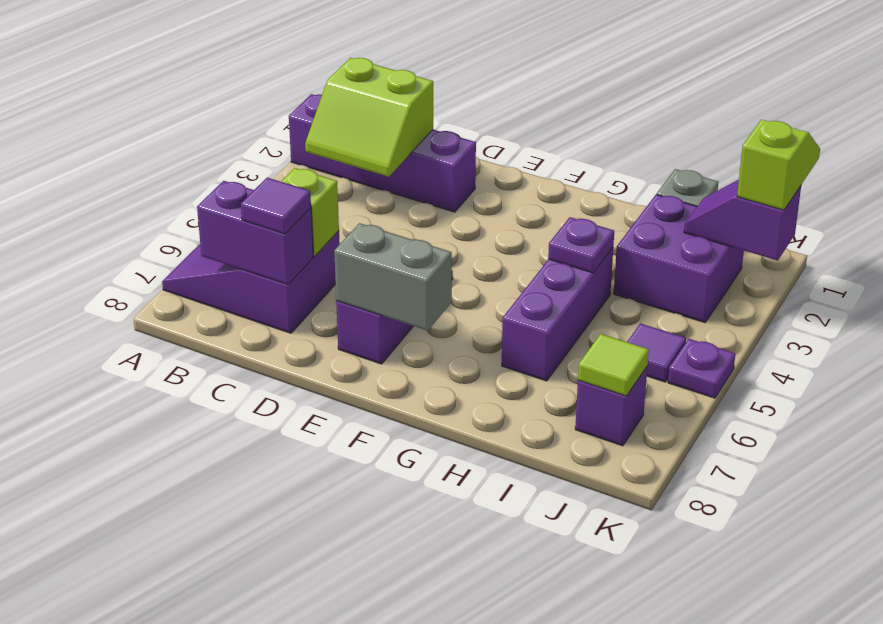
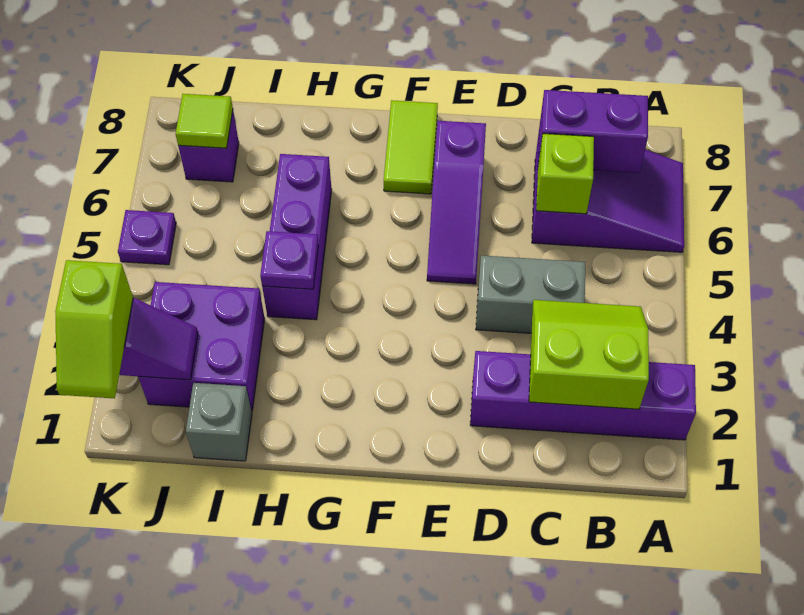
purple 1x1 tile [241,178,311,234] -> none
grey 1x2 brick [334,223,452,331] -> grey 1x2 brick moved to [476,255,585,333]
none -> lime 1x2 tile [384,100,438,194]
purple 1x1 tile [627,323,686,382] -> none

